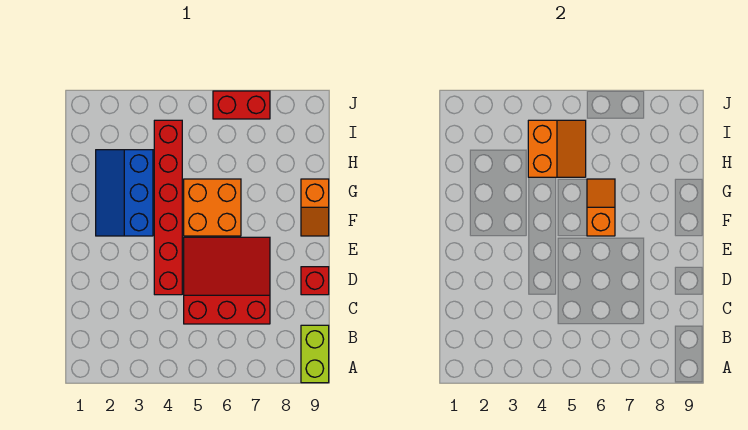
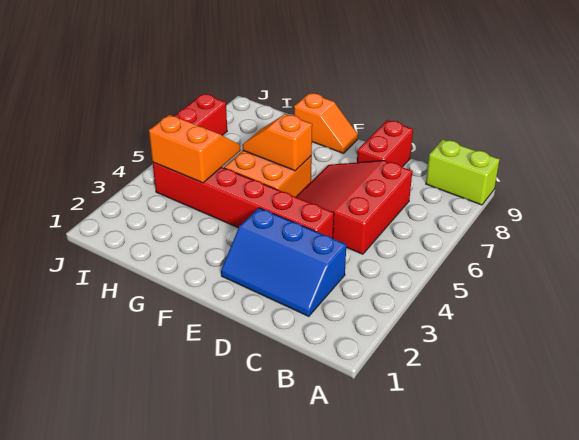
red 1x1 brick [301,267,329,295] -> red 1x2 brick [357,120,413,167]
blue 2x3 slope [96,150,153,236] -> blue 2x3 slope moved to [221,208,346,316]

